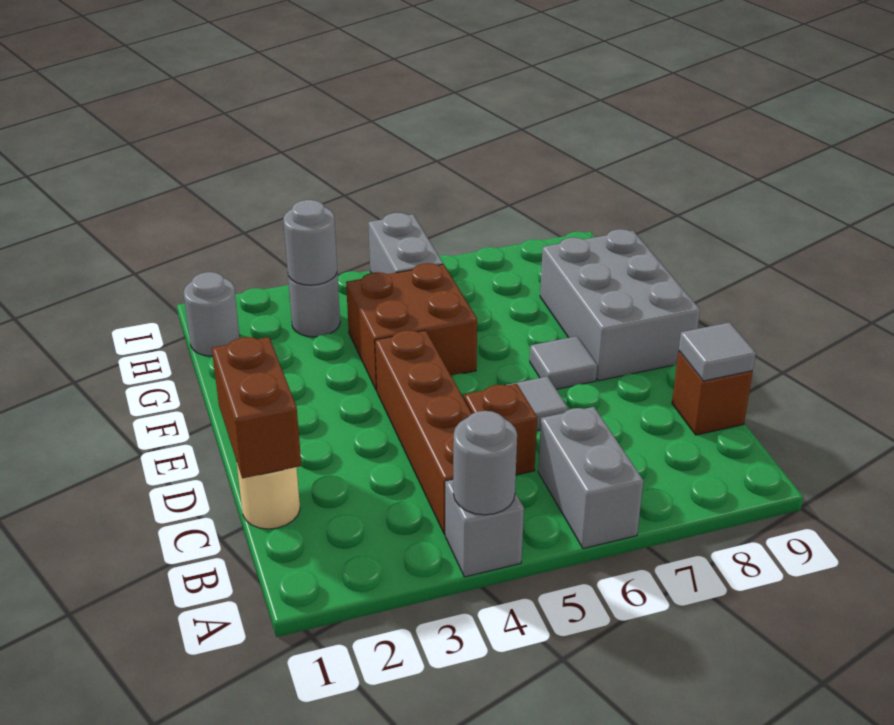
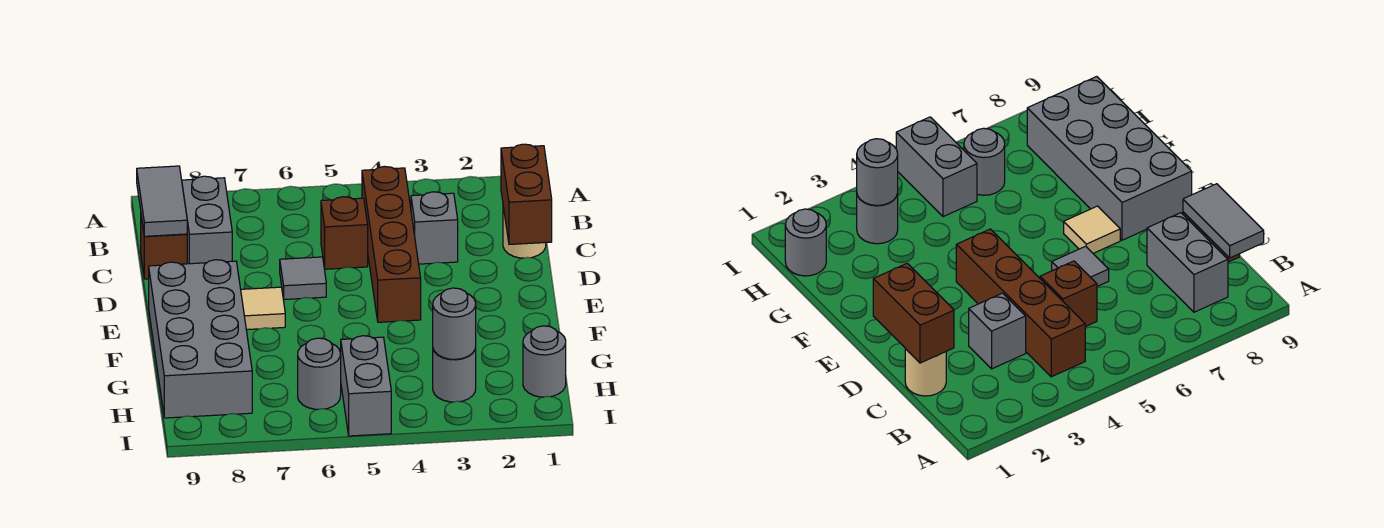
grey 1x1 brick [445,480,524,577] -> grey 1x1 brick moved to [411,192,458,264]
grey 1x1 round brick [453,411,517,515] -> grey 1x1 round brick moved to [298,338,341,409]
grey 1x2 brick [538,407,643,548] -> grey 1x2 brick moved to [182,176,232,264]
grey 1x1 tile [679,322,756,381] -> grey 1x2 tile [137,166,187,236]
grey 1x1 tile [530,336,597,389] -> tan 1x1 tile [241,287,285,330]
grey 2x3 brick [540,229,700,381] -> grey 2x4 brick [149,260,252,418]
brown 2x2 brick [346,263,477,391] -> none

